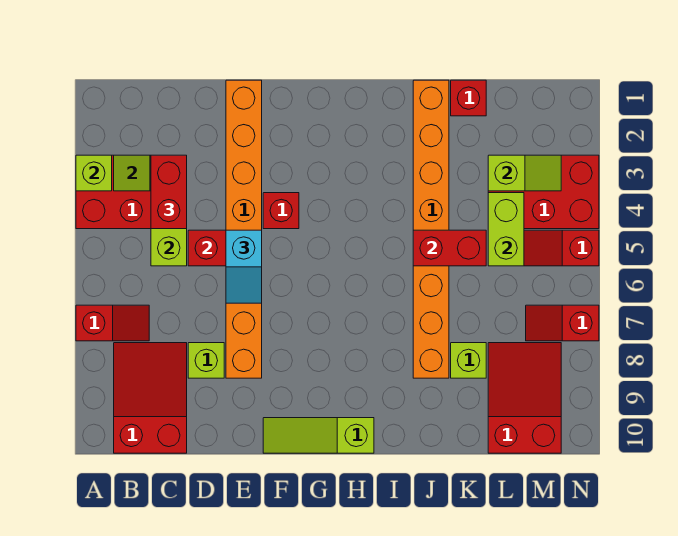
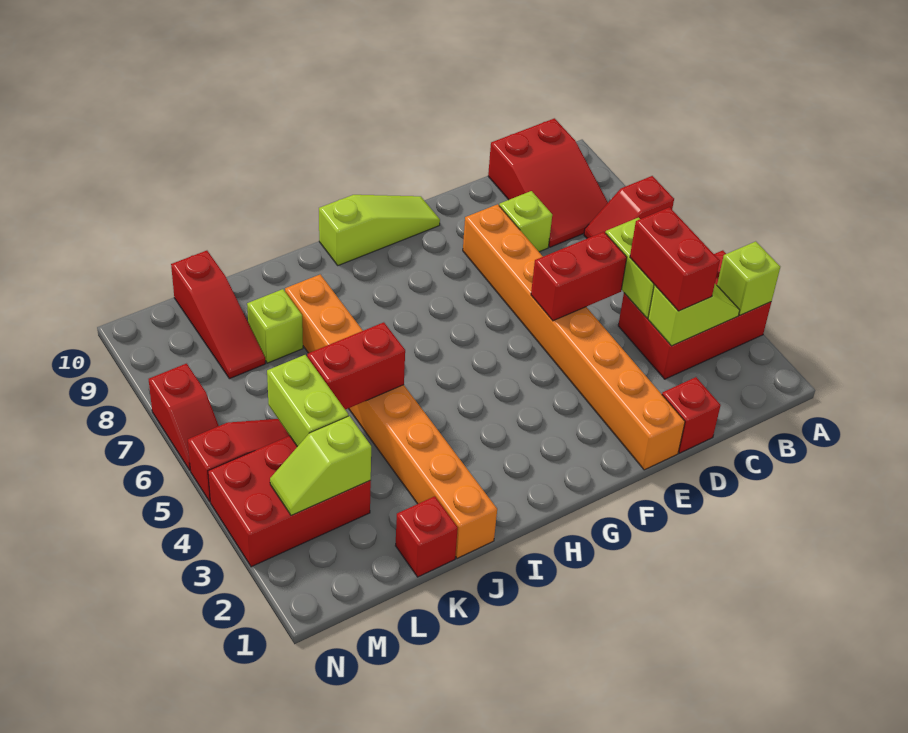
cyan 1x2 slope [226,230,262,303] -> none
red 1x1 brick [263,193,299,229] -> red 1x1 brick moved to [662,377,721,453]
red 2x3 slope [488,343,561,453] -> red 1x3 slope [171,251,266,379]
red 1x2 slope [526,305,599,341] -> red 1x2 slope turned to [149,364,219,471]

